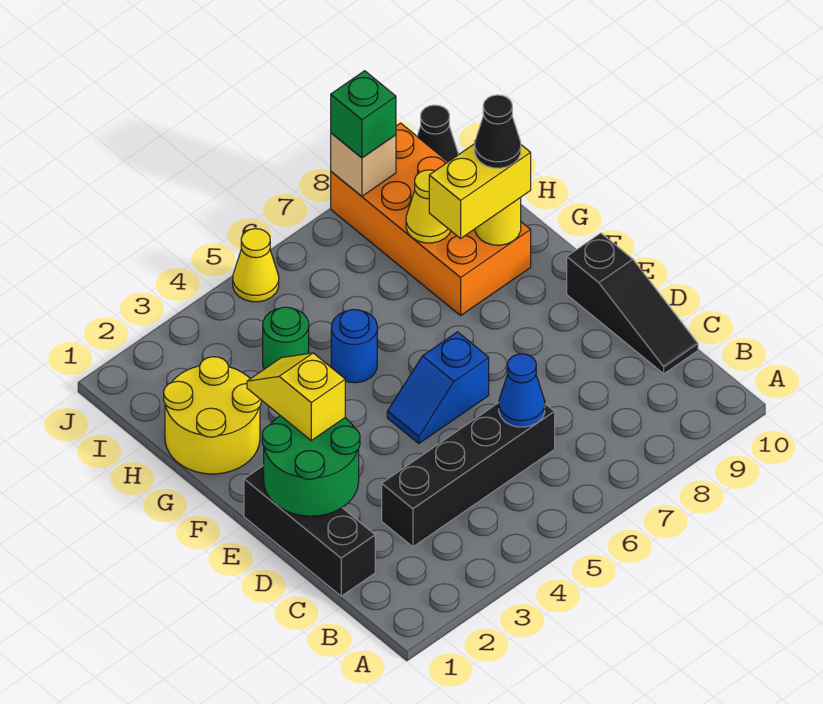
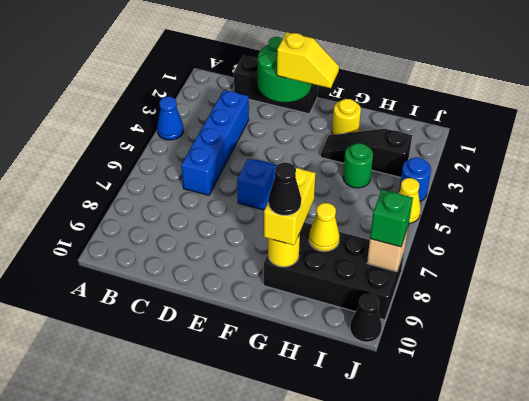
black 1x4 brick [382,403,555,547] -> blue 1x4 brick [181,90,249,195]
blue 1x1 cone [499,354,545,427] -> blue 1x1 cone moved to [157,97,184,140]
black 1x3 slope [567,233,698,374] -> black 1x3 slope moved to [321,129,412,177]
yellow 2x2 round brick [164,357,261,474] -> yellow 1x1 round brick [332,99,361,135]
blue 1x1 round brick [331,309,377,383] -> blue 1x1 round brick moved to [399,157,431,201]
orange 2x4 brick [331,123,531,315] -> black 2x4 brick [264,223,404,320]

